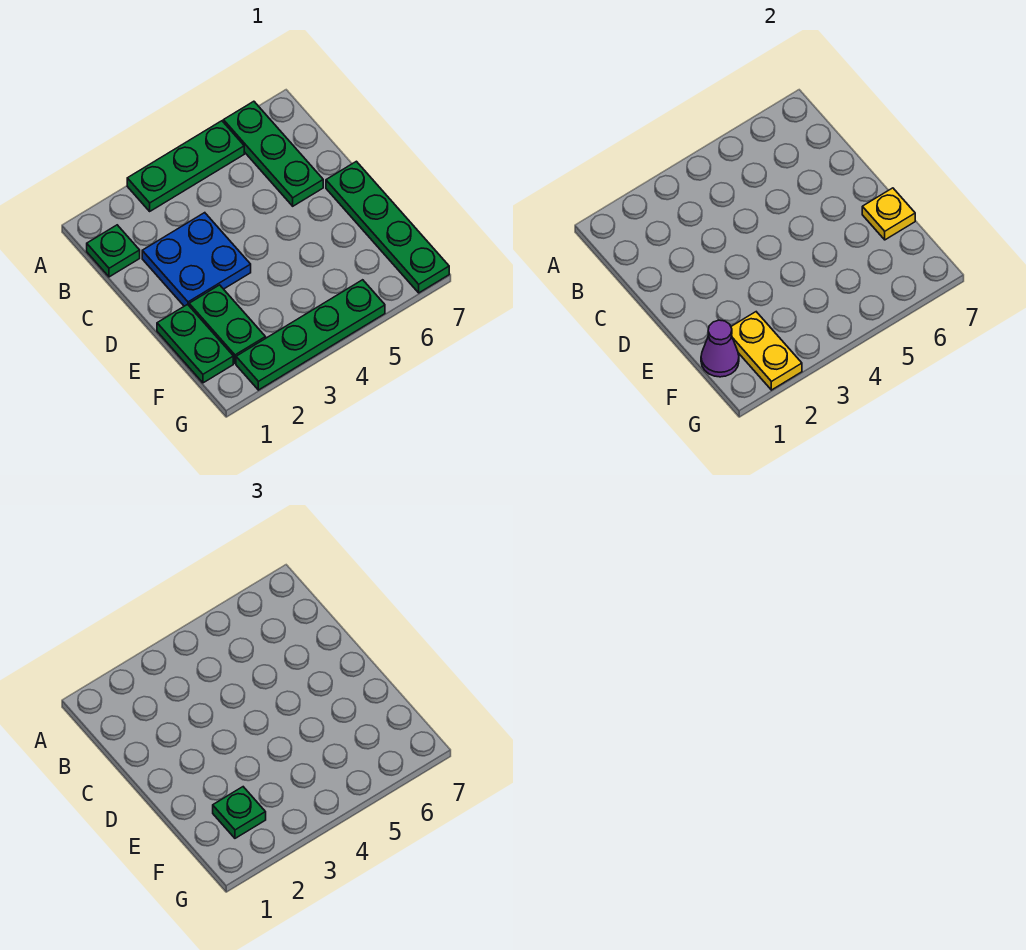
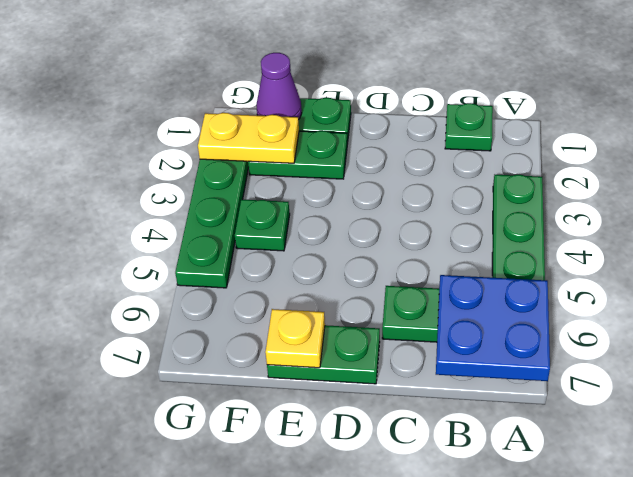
blue 2x2 plate [142,213,251,306] -> blue 2x2 plate moved to [436,275,550,381]
green 1x4 plate [326,161,449,293] -> green 1x2 plate [267,325,380,384]
green 1x1 plate [213,787,266,838] -> green 1x1 plate moved to [235,199,290,251]

